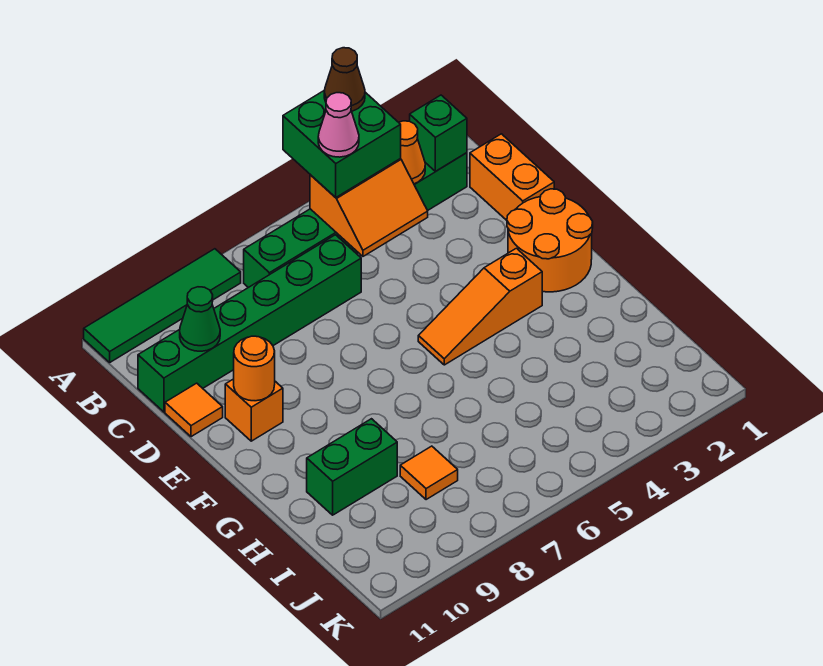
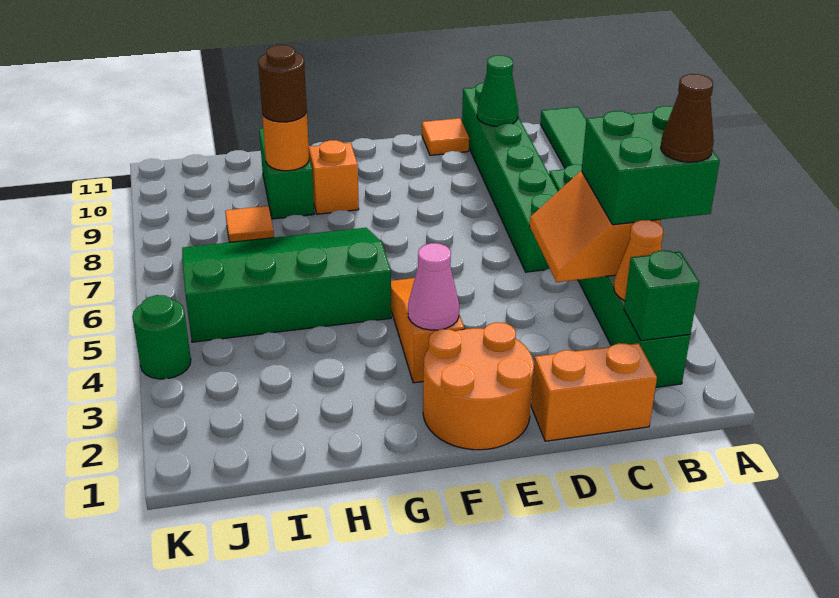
pink 1x1 cone [318,93,359,157] -> pink 1x1 cone moved to [408,243,459,330]
orange 1x1 brick [225,379,283,441] -> orange 1x1 brick moved to [309,140,359,214]
orange 1x1 round brick [234,336,275,401] -> orange 1x1 round brick moved to [262,112,309,171]
none -> green 3x4 slope [182,228,391,342]
none -> brown 1x1 round brick [258,45,307,122]
none -> green 1x1 round brick [132,295,191,379]

